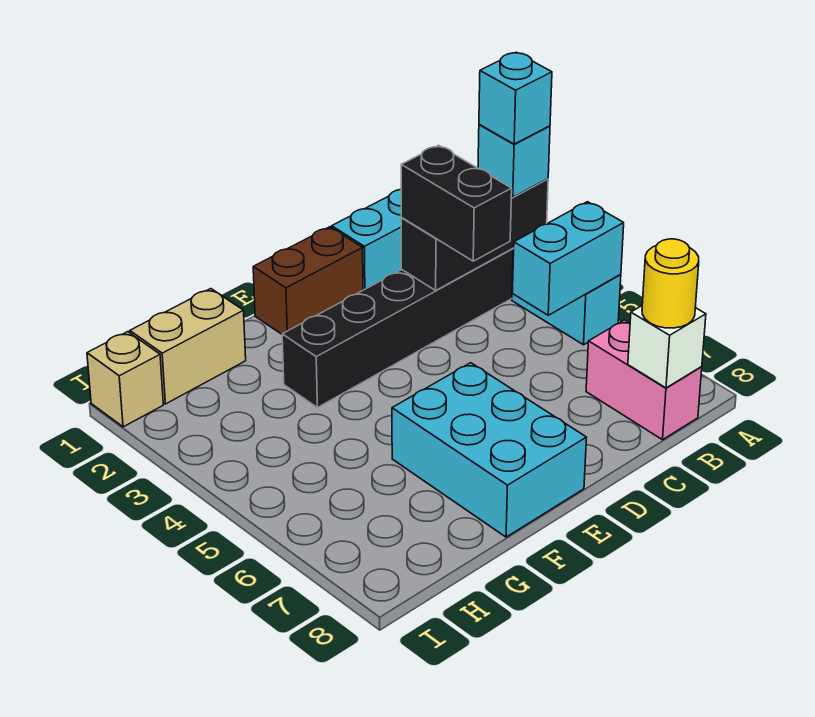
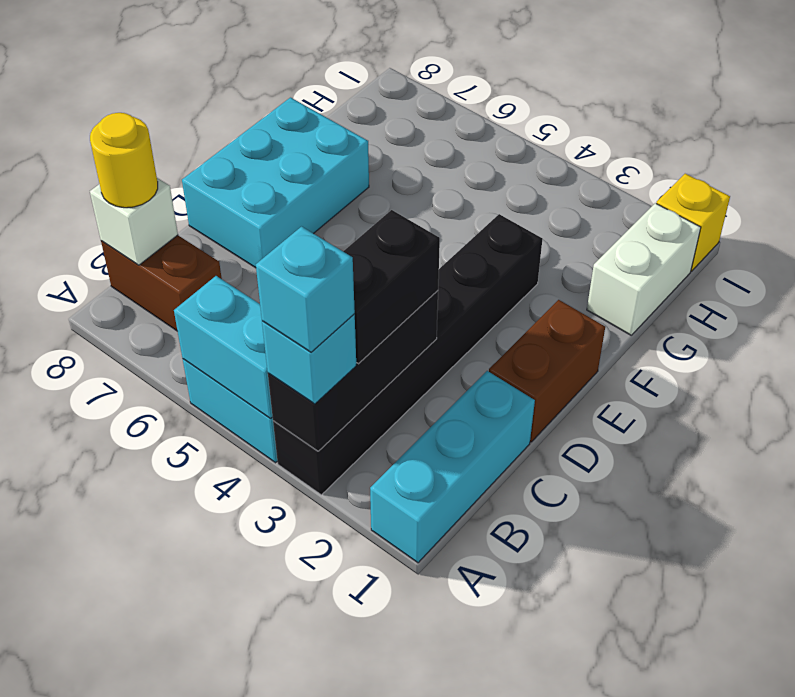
cyan 1x2 brick [513,202,624,315] -> cyan 1x2 brick turned to [174,276,272,419]
pink 1x2 brick [586,320,702,440] -> brown 1x2 brick [101,235,222,331]
black 1x2 brick [401,145,512,261] -> black 1x2 brick turned to [343,210,440,364]
cyan 2x3 brick [392,363,587,537] -> cyan 2x3 brick turned to [182,98,369,268]
tan 1x2 brick [130,289,246,404] -> white 1x2 brick [587,203,701,335]
tan 1x1 brick [87,332,163,427] -> yellow 1x1 brick [656,174,730,271]

